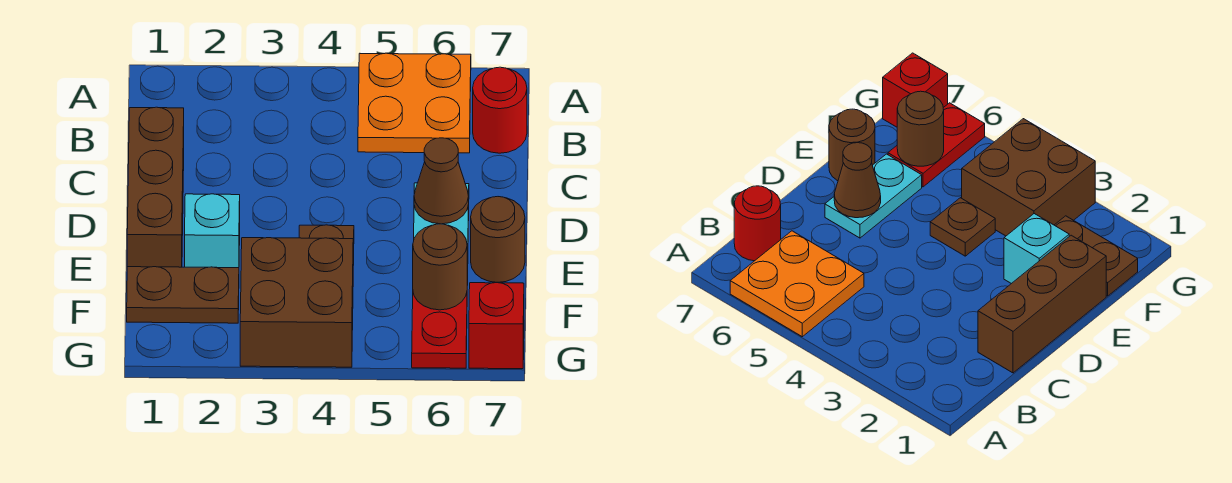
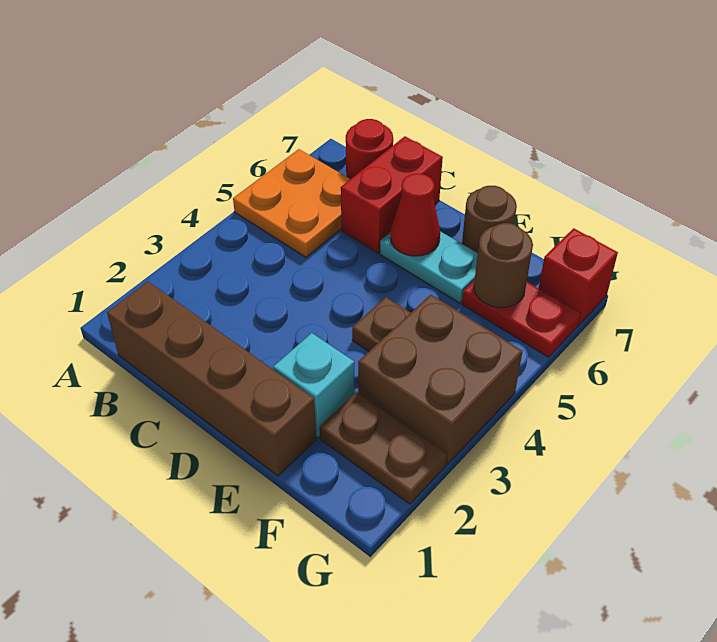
brown 1x3 brick [127,107,184,267] -> brown 1x4 brick [107,281,316,476]
none -> red 1x2 brick [341,136,443,253]
brown 1x1 cone [414,138,469,224] -> red 1x1 cone [391,174,440,256]
brown 1x2 plate [127,267,239,323] -> brown 1x2 plate turned to [320,392,447,504]

